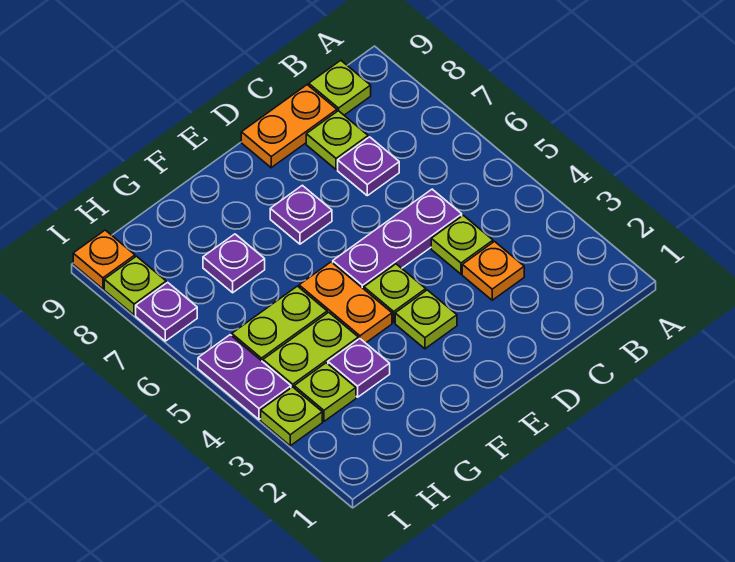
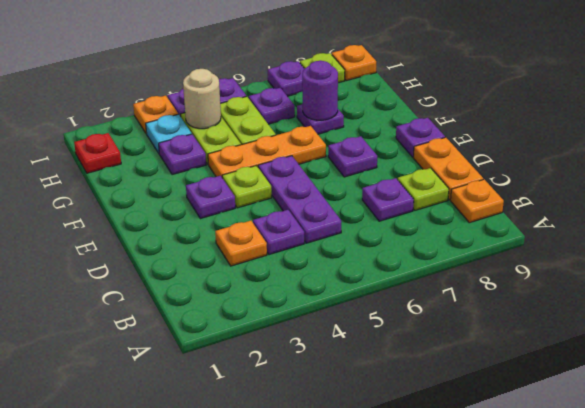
lime 1x1 plate [309,60,371,115] -> orange 1x1 plate [451,179,504,223]
lime 1x1 plate [431,215,493,274] -> purple 1x1 plate [253,210,305,255]
lime 1x1 plate [395,290,457,349] -> purple 1x1 plate [186,176,235,219]
none -> purple 1x1 plate [396,118,445,157]
orange 1x2 plate [299,262,392,343] -> orange 1x3 plate [208,126,326,177]
none -> purple 1x1 round brick [302,61,338,120]
none -> red 1x1 plate [74,133,121,173]
lime 1x1 plate [294,363,356,421] -> cyan 1x1 plate [146,114,192,153]
none -> tan 1x1 round brick [183,69,221,129]
none -> purple 1x1 plate [249,88,295,124]
lime 1x1 plate [261,387,322,446] -> orange 1x1 plate [133,96,178,134]

